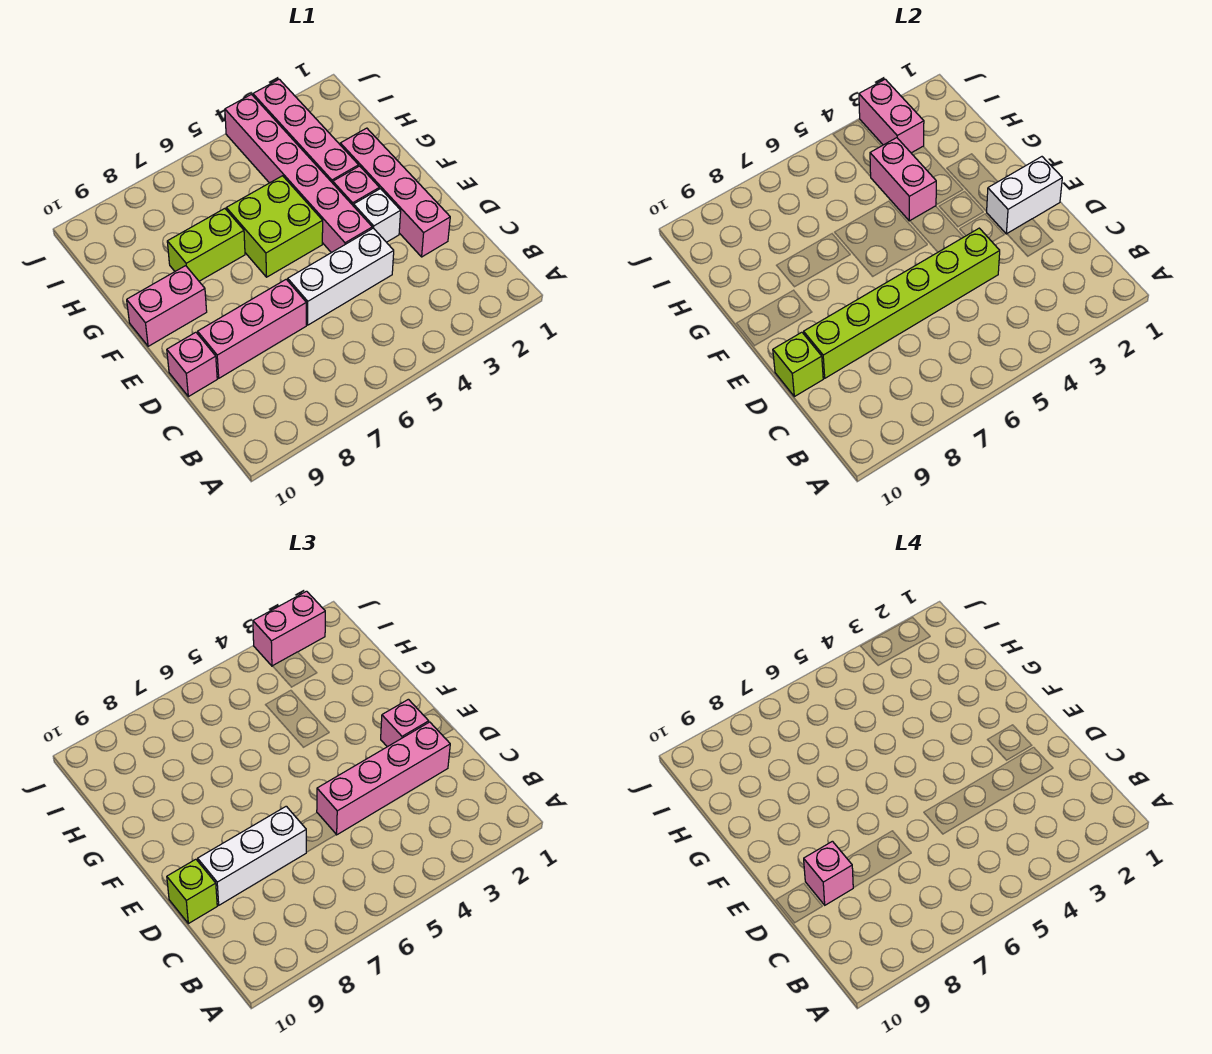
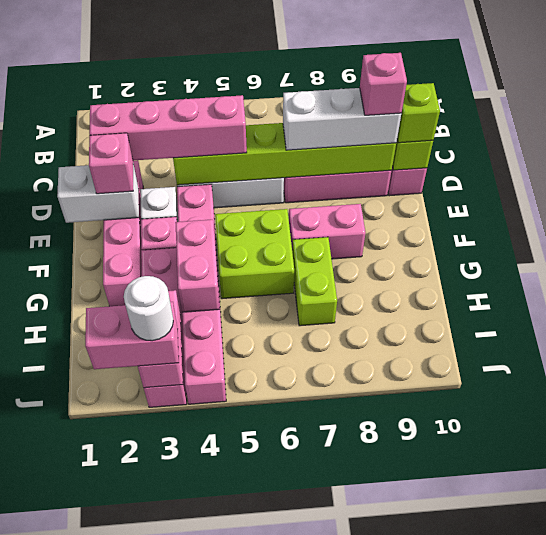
pink 1x2 brick [127,266,207,346] -> pink 1x2 brick moved to [289,204,366,259]
lime 1x2 brick [167,209,245,281] -> lime 1x2 brick turned to [292,237,337,326]
none -> white 1x1 round brick [124,276,173,341]

